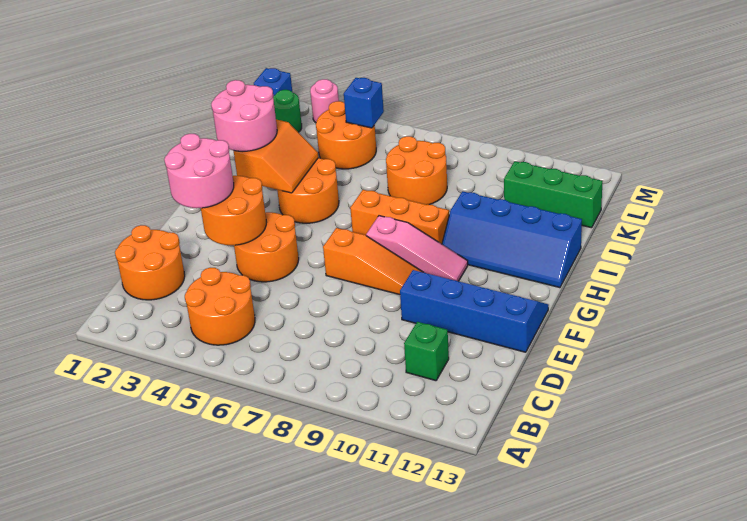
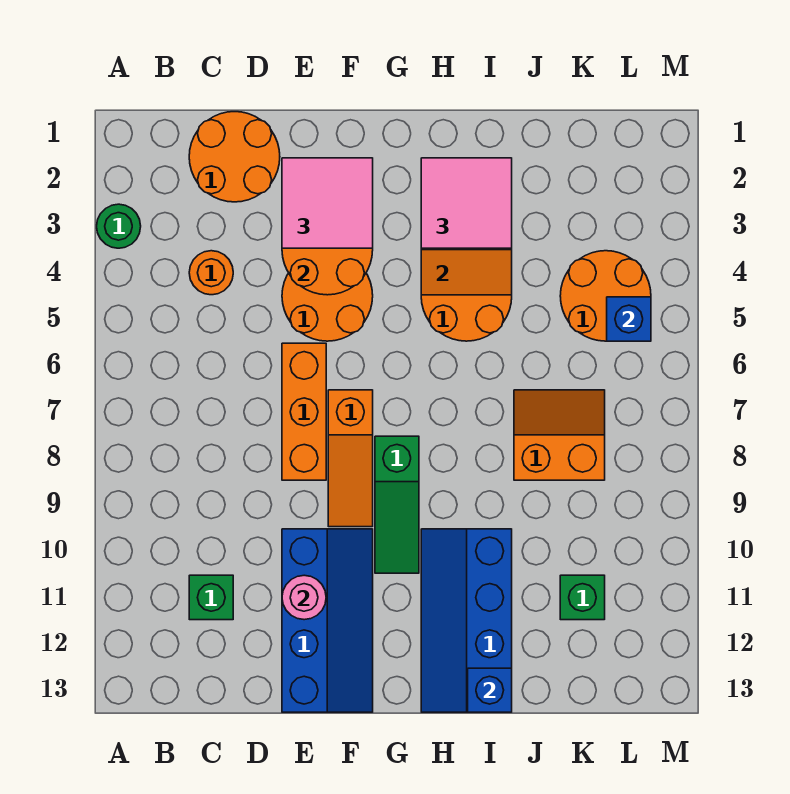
orange 2x2 round brick [185,268,255,345] -> orange 1x1 round brick [189,251,233,295]
pink 2x2 round brick [164,134,234,208] -> pink 2x2 tile [282,158,373,248]
pink 1x3 slope [366,216,468,281] -> green 1x3 slope [375,436,419,573]
pink 2x2 round brick [211,80,277,151] -> pink 2x2 tile [421,158,512,248]
orange 1x3 brick [350,190,449,244] -> orange 1x3 brick moved to [282,343,326,480]
orange 2x2 round brick [386,136,447,205] -> orange 2x2 slope [514,390,605,480]
green 1x3 brick [504,161,603,228] -> green 1x1 brick [560,575,605,620]
green 1x1 round brick [273,90,302,132] -> green 1x1 round brick moved to [97,204,141,248]
blue 1x1 brick [254,68,292,96] -> blue 1x1 brick moved to [468,668,512,712]
pink 1x1 round brick [310,79,339,123] -> pink 1x1 round brick moved to [282,575,326,620]

